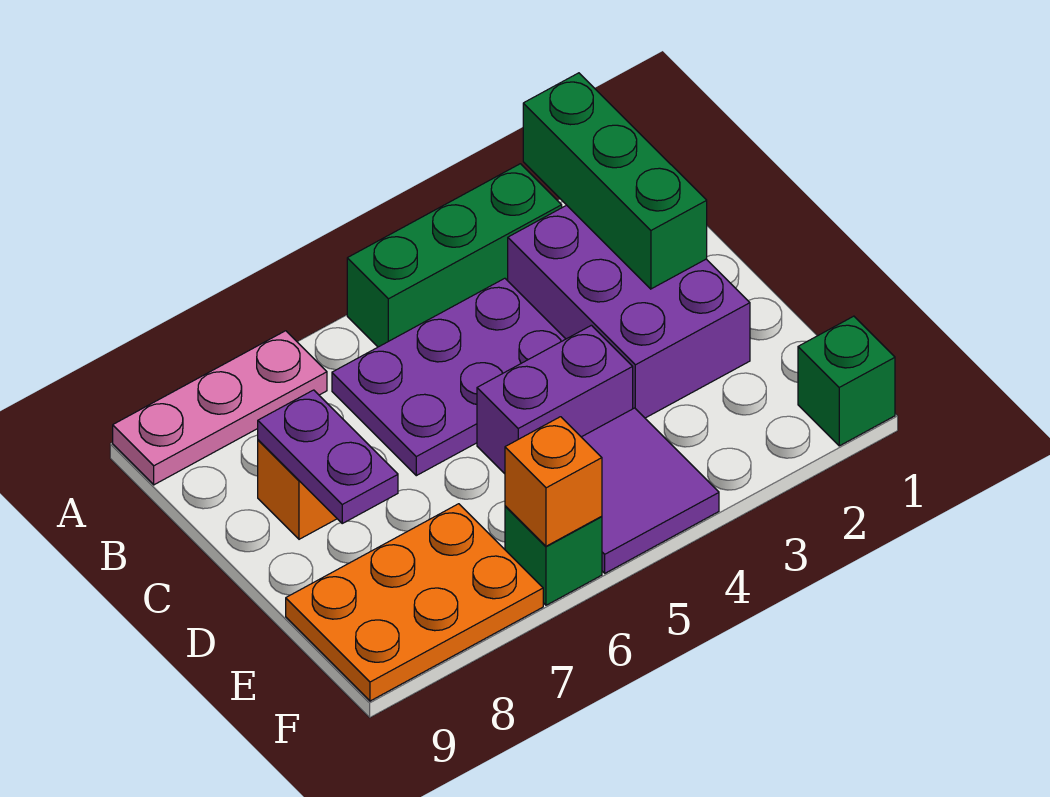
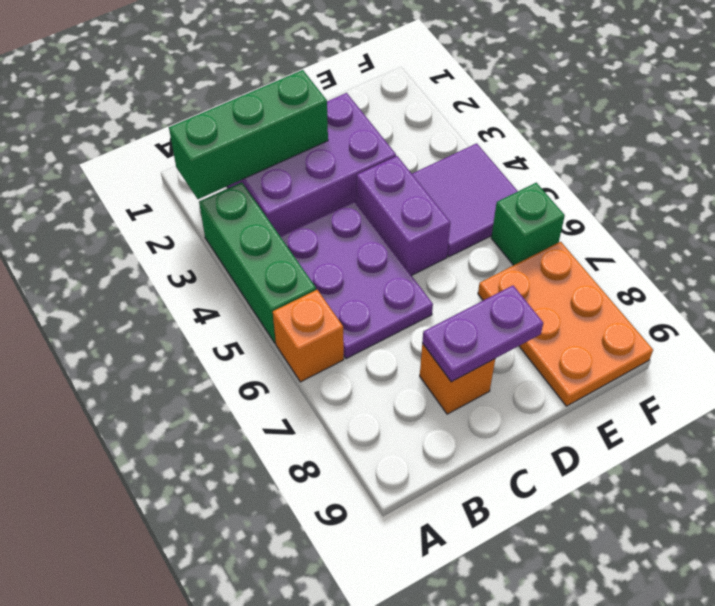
pink 1x3 plate [113,331,327,485] -> none
green 1x1 brick [798,316,895,446] -> none
orange 1x1 brick [505,417,602,546] -> orange 1x1 brick moved to [273,290,344,382]

